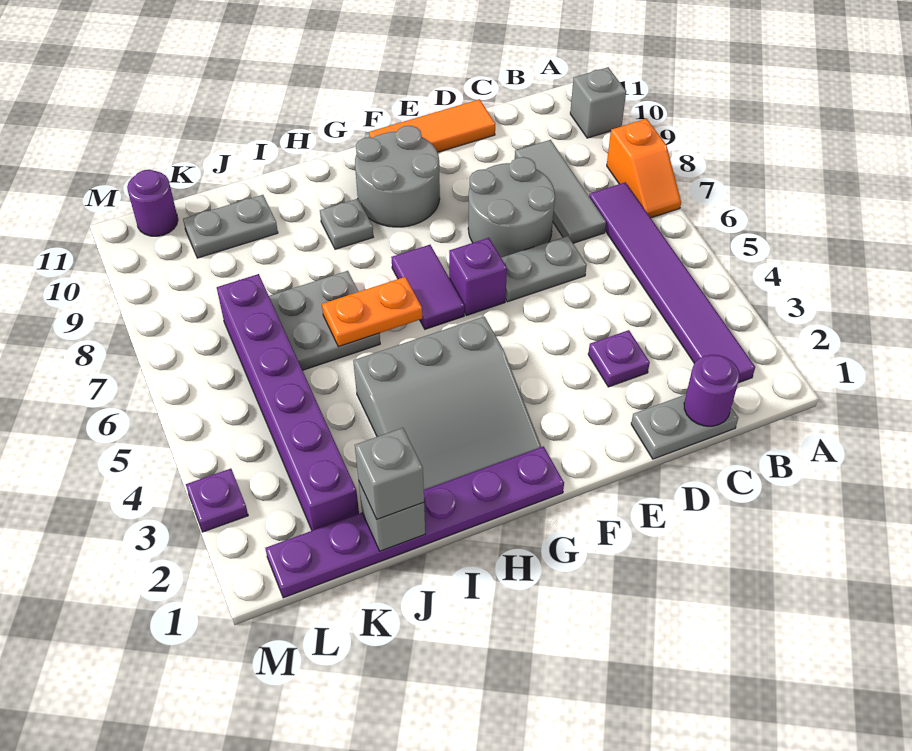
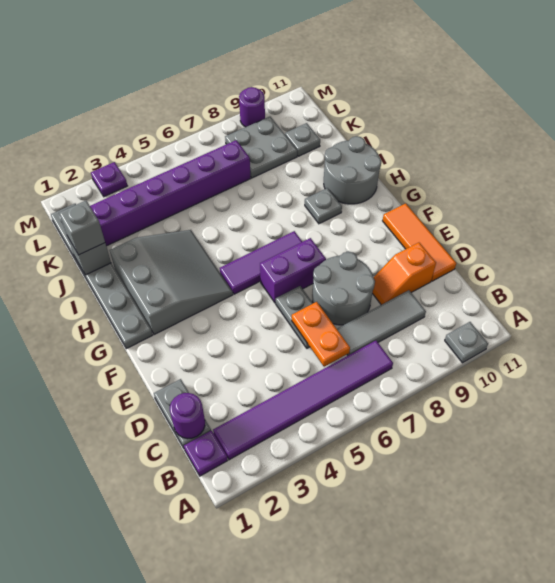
orange 1x2 slope [607,119,681,218] -> orange 1x2 slope moved to [372,243,436,305]
grey 1x1 brick [570,67,626,138] -> grey 1x1 plate [445,322,488,363]
purple 1x1 plate [588,330,650,387] -> purple 1x1 plate moved to [184,431,228,476]
purple 1x1 brick [449,238,507,316] -> purple 1x2 brick [260,238,326,303]
grey 2x2 round brick [355,126,440,227] -> grey 2x2 round brick moved to [324,136,381,204]
purple 1x6 plate [265,446,564,598] -> grey 1x6 plate [51,204,152,349]
grey 3x3 slope [353,316,541,490] -> grey 3x3 slope turned to [109,230,233,335]
purple 1x2 tile [391,245,464,329] -> purple 1x3 tile [220,231,302,294]
orange 1x2 plate [322,277,422,347] -> orange 1x2 plate moved to [292,302,350,367]
grey 2x2 plate [269,271,380,370] -> grey 2x2 plate moved to [225,117,297,178]
grey 1x2 plate [183,195,278,258] -> grey 1x1 plate [285,123,320,156]
purple 1x1 round brick [127,170,178,236] -> purple 1x1 round brick moved to [239,87,265,127]

